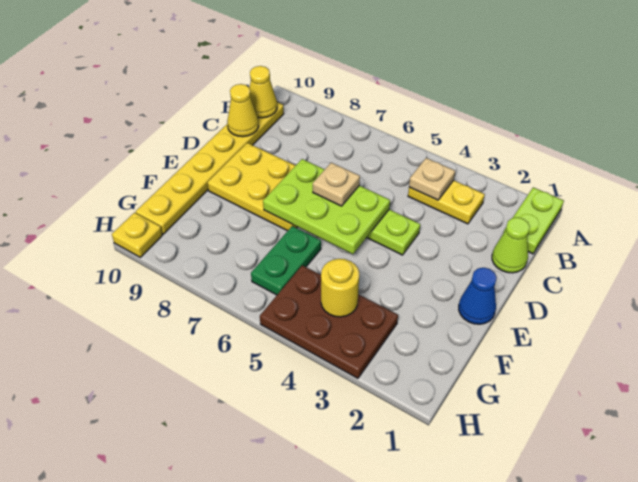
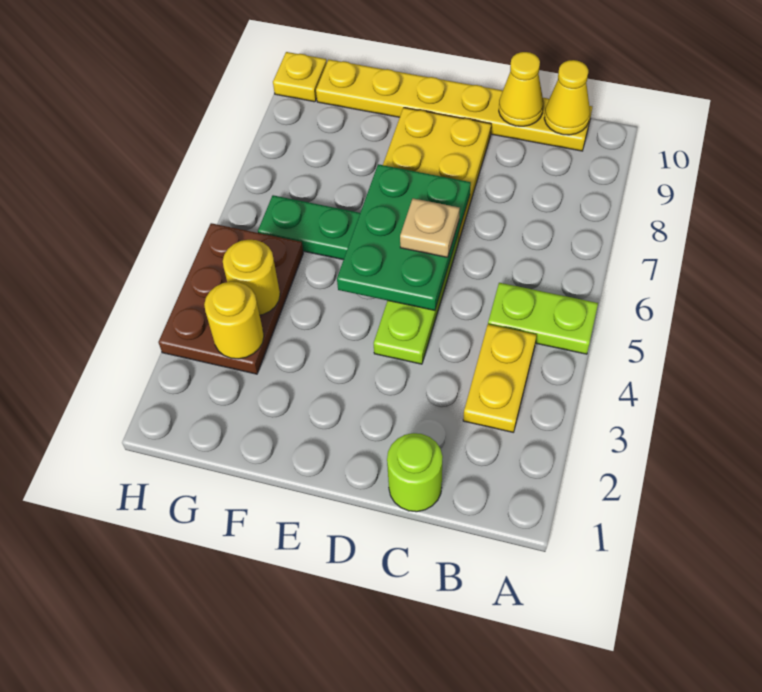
lime 1x2 plate [503,187,564,254] -> lime 1x2 plate moved to [488,283,598,354]
tan 1x1 plate [409,158,455,200] -> none
lime 1x1 cone [492,217,530,273] -> lime 1x1 round brick [387,433,443,512]
lime 2x3 plate [263,159,390,254] -> green 2x3 plate [337,164,471,310]
blue 1x1 cone [459,268,497,324] -> none
none -> yellow 1x1 round brick [204,282,264,359]

